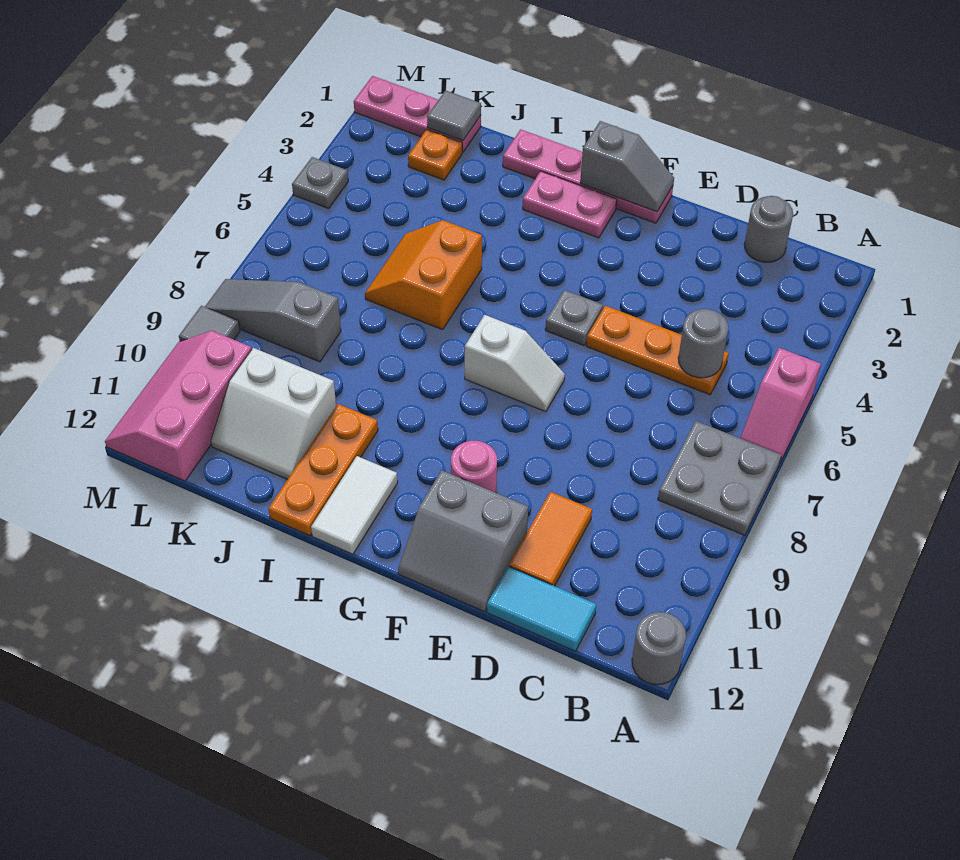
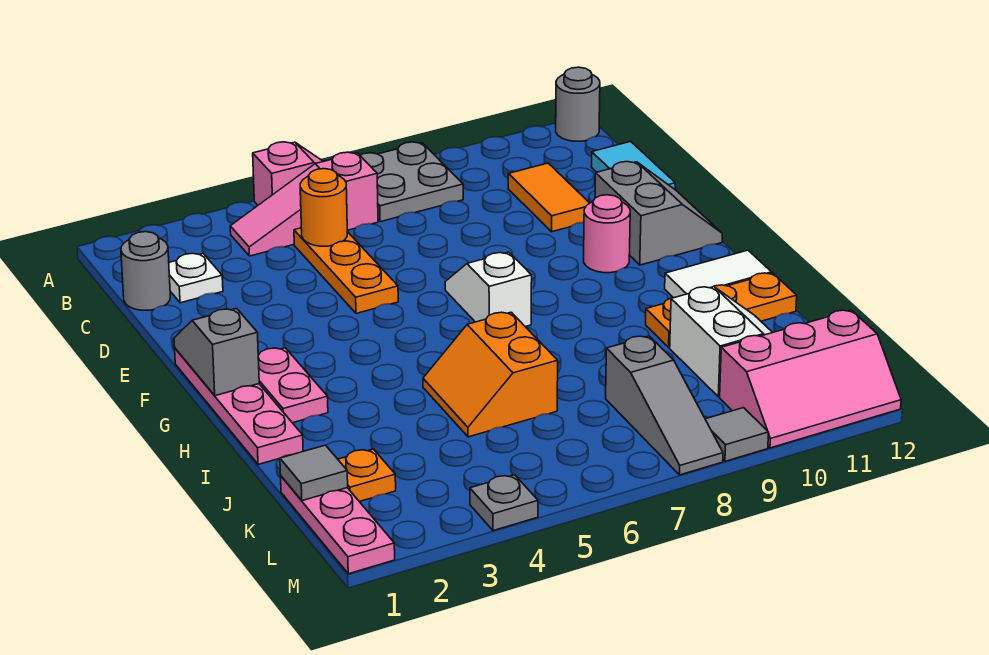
none -> pink 1x3 slope [230,152,378,256]
none -> white 1x1 plate [169,253,223,303]
grey 1x1 round brick [678,309,728,378] -> orange 1x1 round brick [300,169,347,246]
orange 1x2 tile [509,492,592,586] -> orange 1x2 tile turned to [508,163,589,232]
grey 1x1 plate [545,290,603,346] -> none
orange 2x2 slope [365,220,482,330] -> orange 2x2 slope turned to [423,312,558,437]

